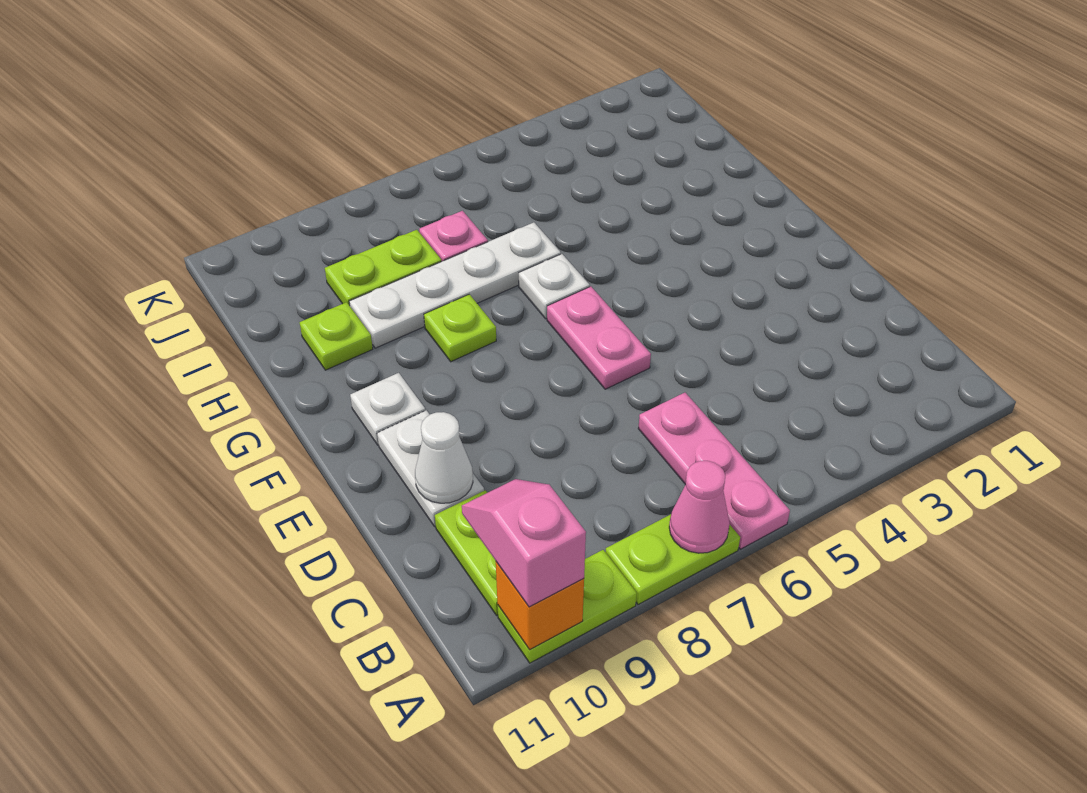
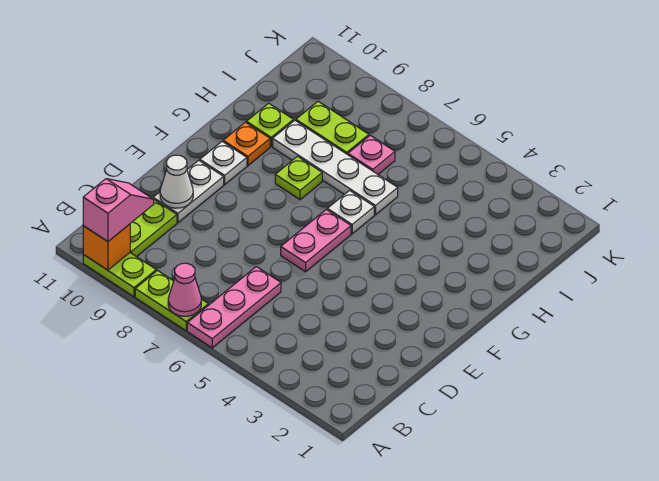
none -> orange 1x1 plate [223,122,270,165]

